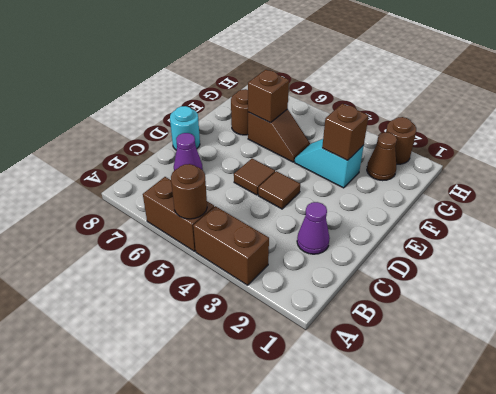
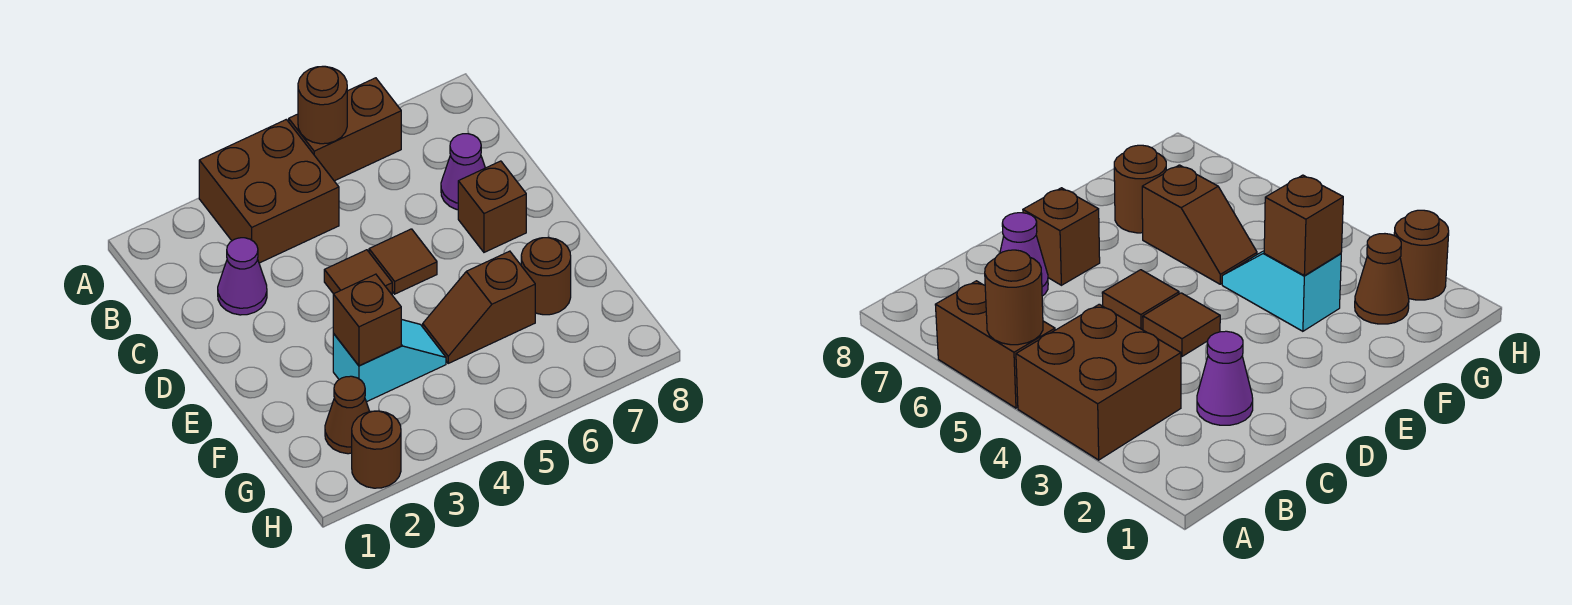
brown 1x2 brick [193,206,269,285] -> brown 2x2 brick [199,119,339,263]
cyan 1x1 round brick [170,106,200,150] -> none
brown 1x1 brick [248,70,289,123] -> brown 1x1 brick moved to [458,161,526,252]

